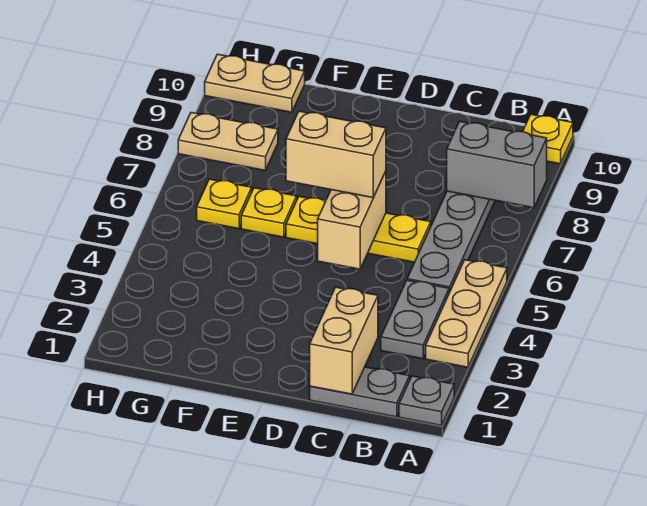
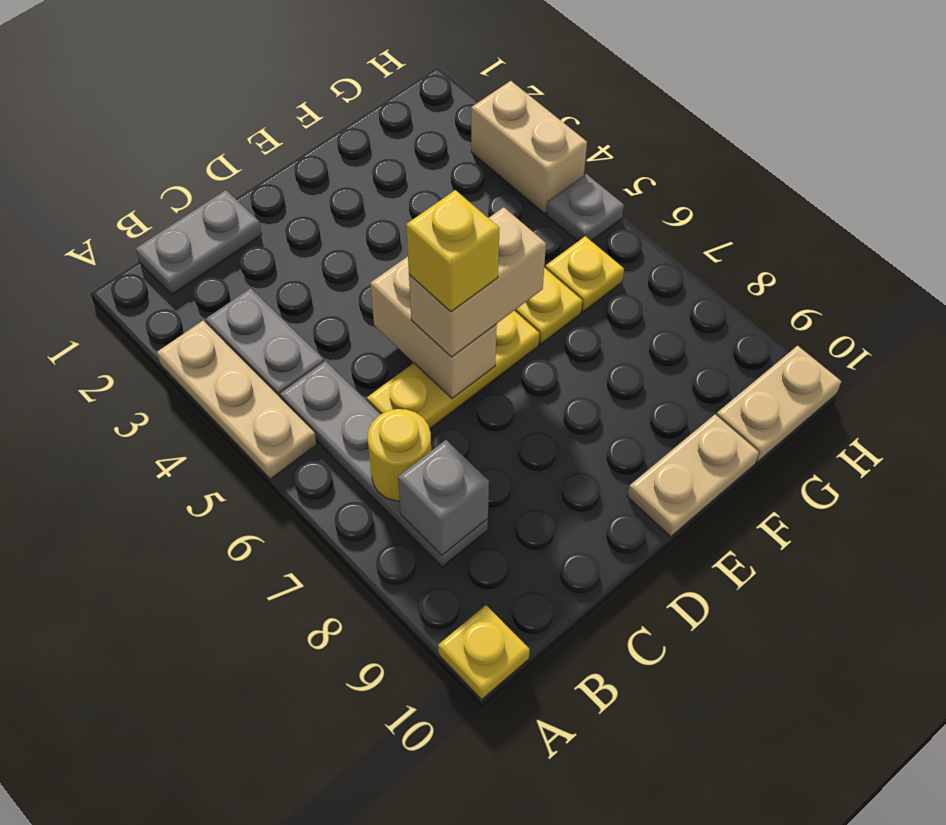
grey 1x1 plate [399,376,454,425] -> grey 1x1 plate moved to [547,174,624,242]
grey 1x2 brick [447,121,547,208] -> grey 1x1 brick [398,440,489,556]
none -> yellow 1x1 round brick [368,409,431,501]
tan 1x2 brick [310,287,378,394] -> tan 1x2 brick moved to [471,81,587,214]
none -> yellow 1x1 brick [406,190,500,312]
tan 1x2 plate [178,113,278,170] -> tan 1x2 plate moved to [628,415,759,537]

